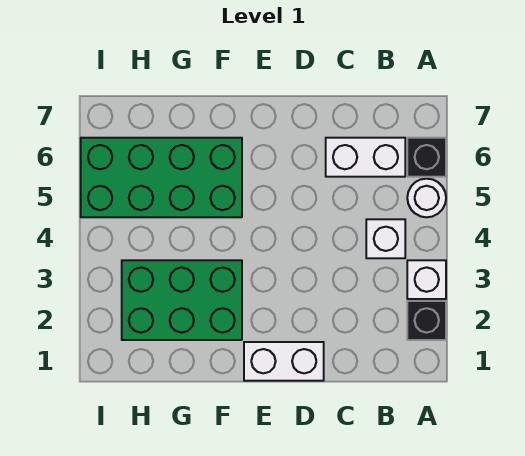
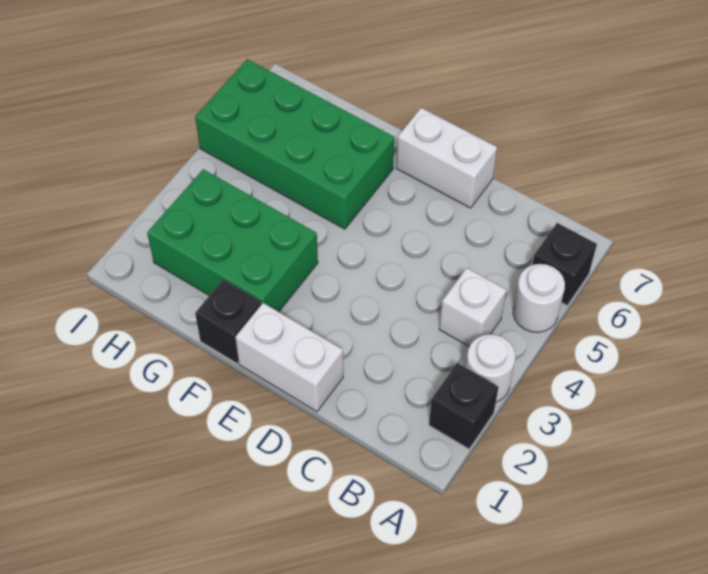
white 1x1 brick [407,260,446,299] -> white 1x1 round brick [466,334,515,402]
white 1x2 brick [326,138,405,177] -> white 1x2 brick moved to [396,108,497,208]
none -> black 1x1 brick [195,280,261,363]

